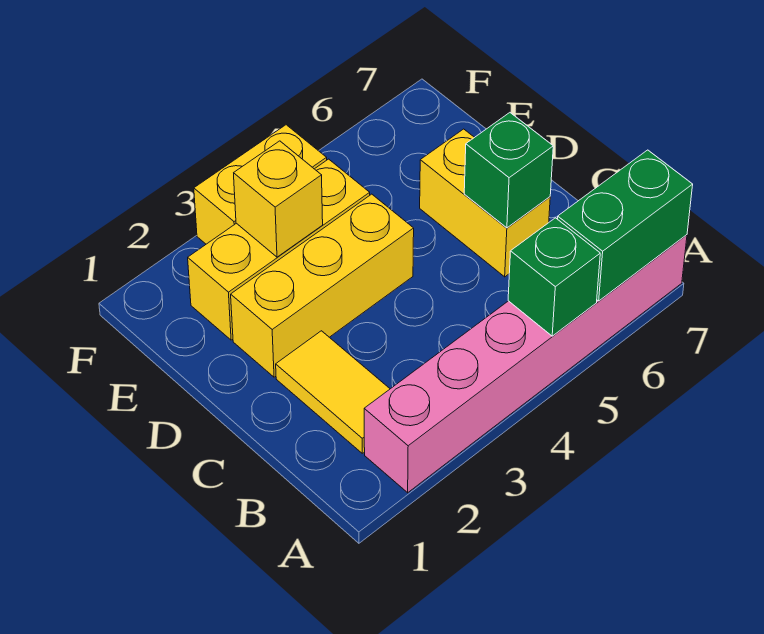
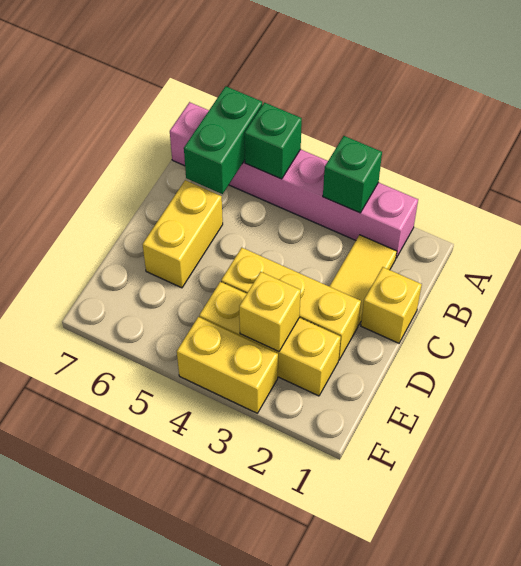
green 1x2 brick [558,150,693,301] -> green 1x2 brick turned to [184,86,262,194]
none -> yellow 1x1 brick [361,267,422,343]
green 1x1 brick [464,113,553,228] -> green 1x1 brick moved to [323,136,382,213]

